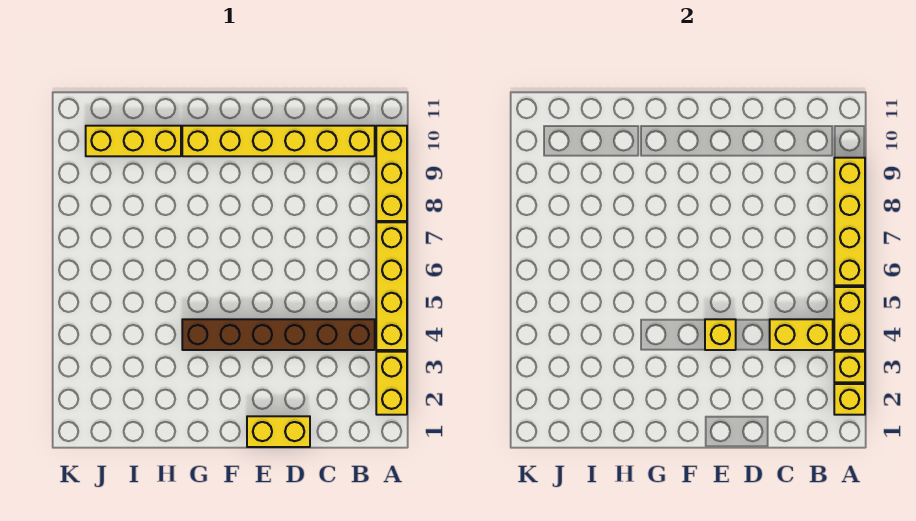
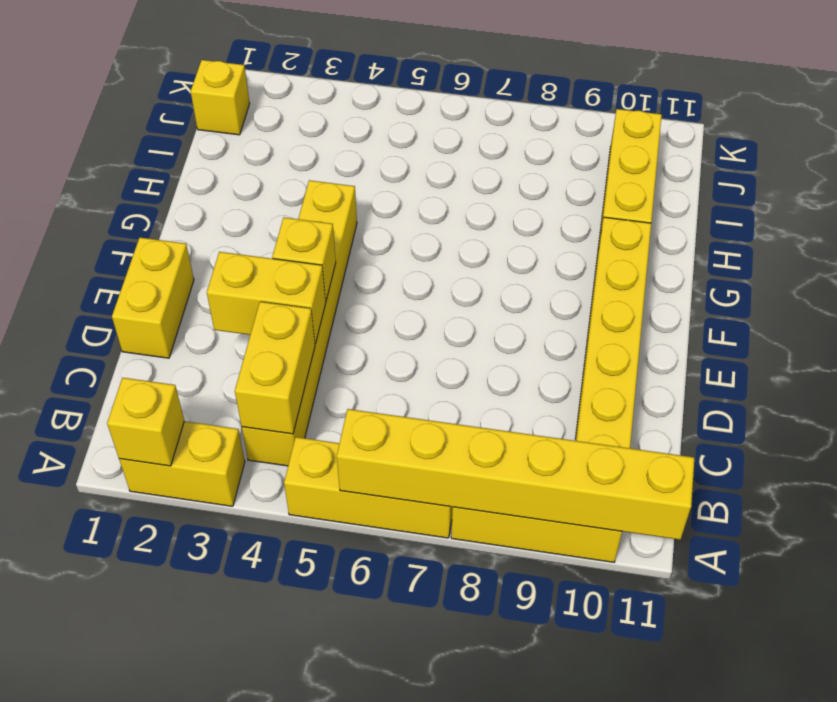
yellow 1x1 brick [834,352,865,382] -> yellow 1x1 brick moved to [191,60,250,135]
yellow 1x4 brick [376,222,407,350] -> yellow 1x3 brick [284,437,453,538]
yellow 1x2 brick [834,287,865,350] -> yellow 1x2 brick moved to [207,252,326,344]
yellow 1x4 brick [834,158,865,285] -> yellow 1x6 brick [337,409,694,540]
brown 1x6 brick [182,319,375,350] -> yellow 1x6 brick [242,180,357,466]

